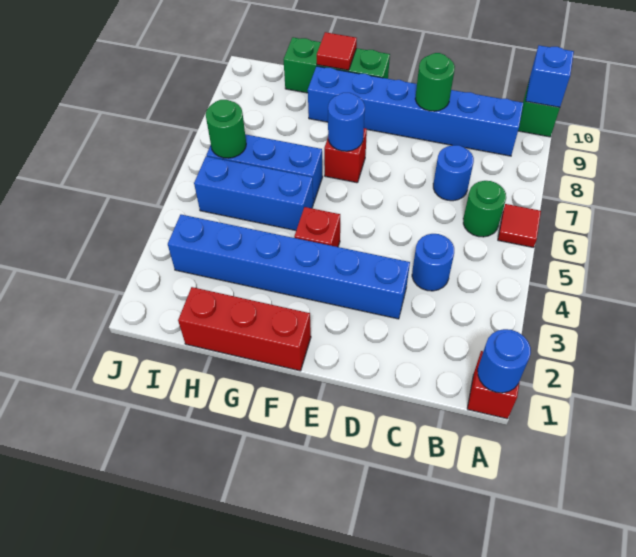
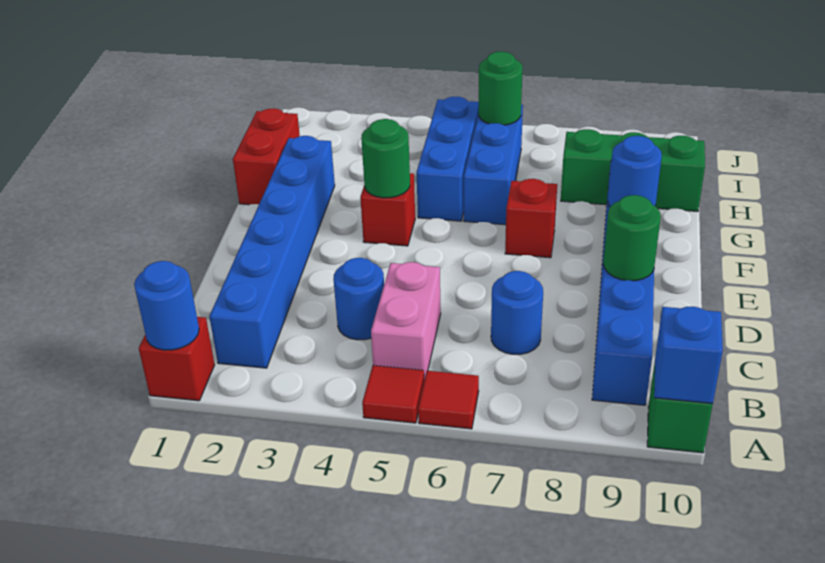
none -> pink 1x2 brick [371,262,441,380]
green 1x1 round brick [463,181,506,237] -> green 1x1 round brick moved to [361,119,410,198]
blue 1x6 brick [168,215,410,319] -> blue 1x6 brick moved to [209,136,335,368]
red 1x3 brick [178,287,311,371] -> red 1x2 brick [233,108,300,205]
blue 1x1 round brick [328,93,365,151] -> blue 1x1 round brick moved to [608,136,662,207]
green 1x3 brick [283,37,390,93] -> green 1x3 brick turned to [561,129,705,212]
red 1x1 tile [317,32,357,70] -> red 1x1 tile moved to [362,365,424,423]

